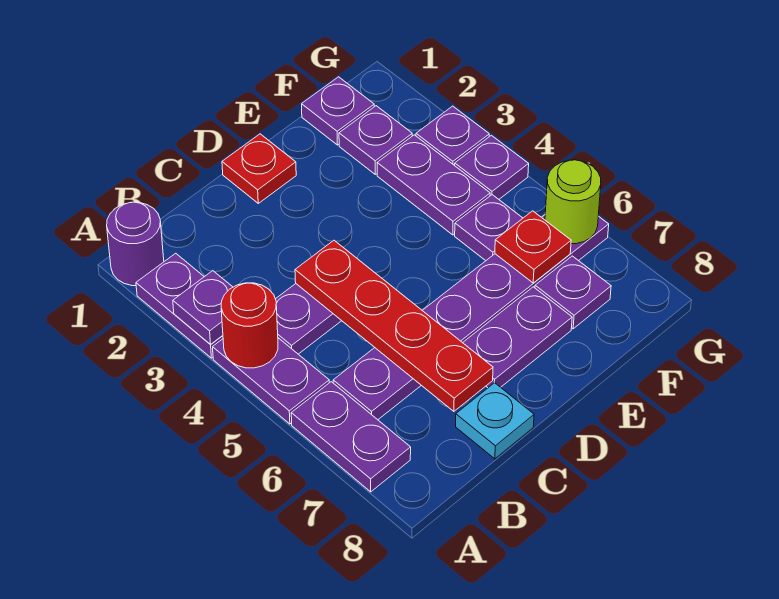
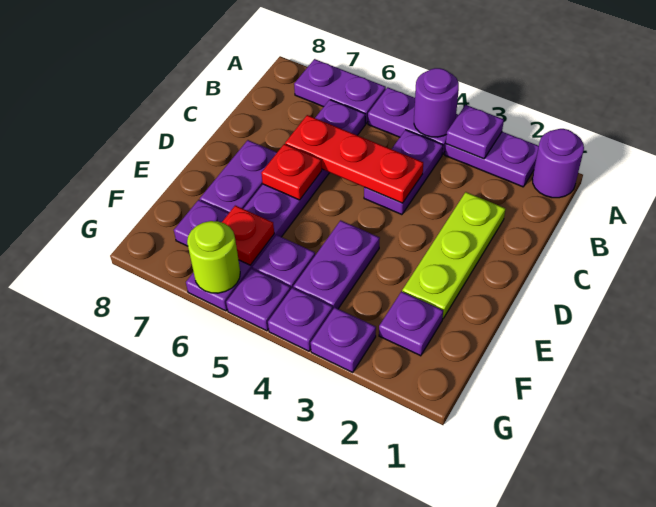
red 1x1 round brick [221,283,278,368] -> purple 1x1 round brick [414,68,459,137]
none -> lime 1x3 plate [402,192,505,319]
red 1x4 plate [295,240,493,411] -> red 1x3 plate [285,115,423,203]
cyan 1x1 plate [456,383,534,459] -> none
red 1x1 plate [222,134,296,203] -> red 1x1 plate moved to [261,144,322,200]
purple 1x1 plate [302,77,374,145] -> purple 1x1 plate moved to [226,268,291,331]
purple 1x2 plate [377,135,490,235] -> purple 1x2 plate turned to [294,220,380,309]

